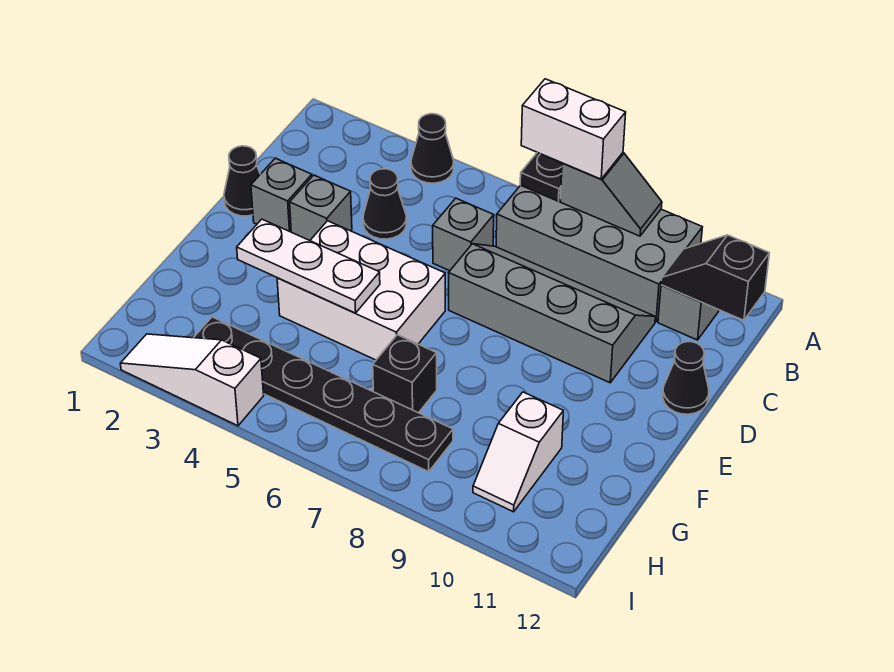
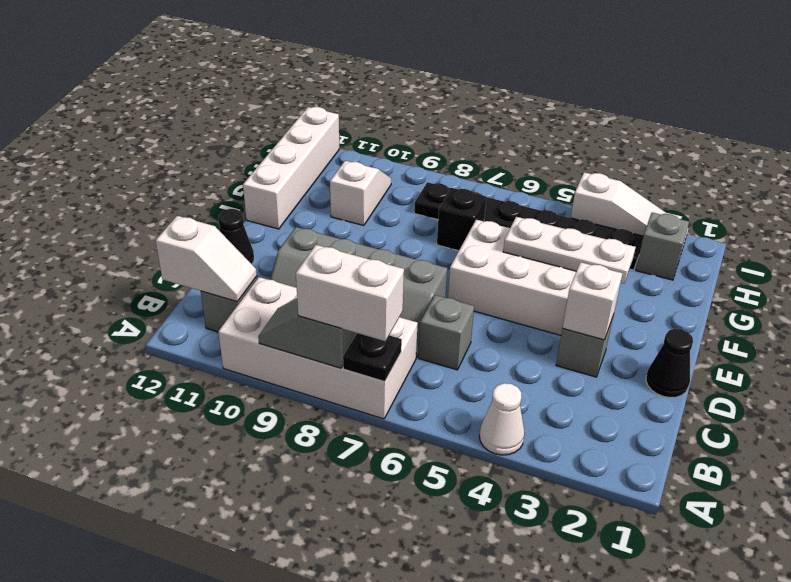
black 1x1 cone [411,114,454,183] -> white 1x1 cone [479,383,525,455]
grey 2x4 brick [496,185,702,322] -> white 2x4 brick [218,277,418,419]
black 1x2 slope [661,235,769,320] -> white 1x2 slope [156,216,257,302]
black 1x1 cone [363,169,407,239] -> none
grey 1x1 brick [251,158,312,232] -> grey 1x1 brick moved to [636,212,689,280]
none -> white 1x1 brick [563,262,623,340]
none -> white 1x4 brick [243,107,339,229]

